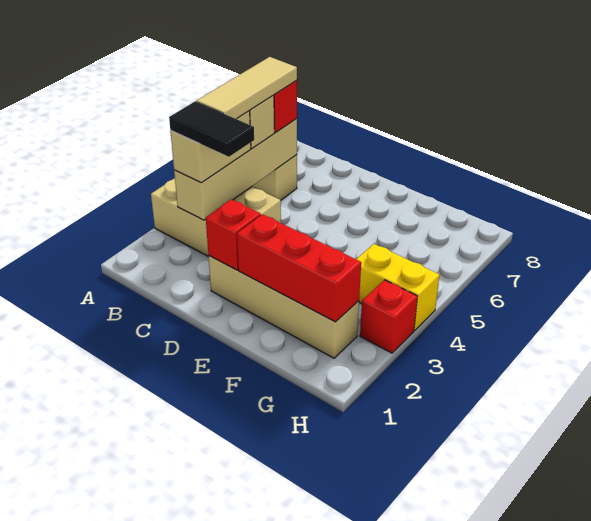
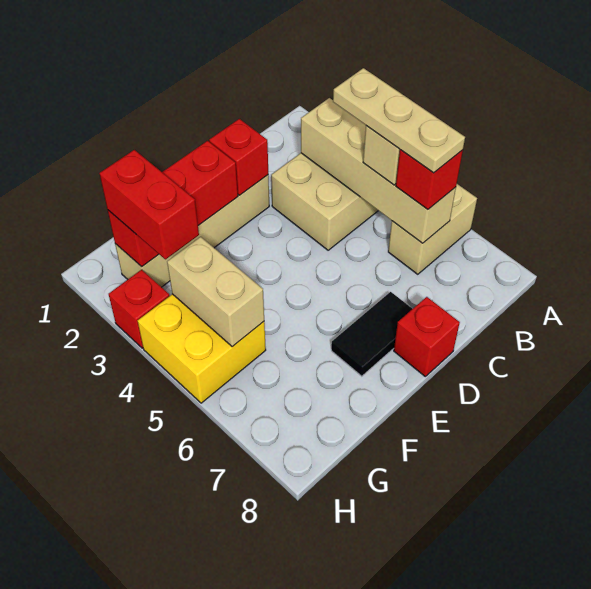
tan 1x2 brick [170,111,251,183] -> tan 1x2 brick moved to [167,237,264,347]
black 1x2 tile [169,102,254,157] -> black 1x2 tile moved to [331,292,412,376]
tan 1x3 tile [196,57,297,119] -> tan 1x3 plate [333,68,465,173]
none -> red 1x1 brick [394,297,460,376]
none -> red 1x2 brick [99,150,199,259]
yellow 1x2 brick [356,244,439,330] -> yellow 2x2 brick [137,294,266,403]

